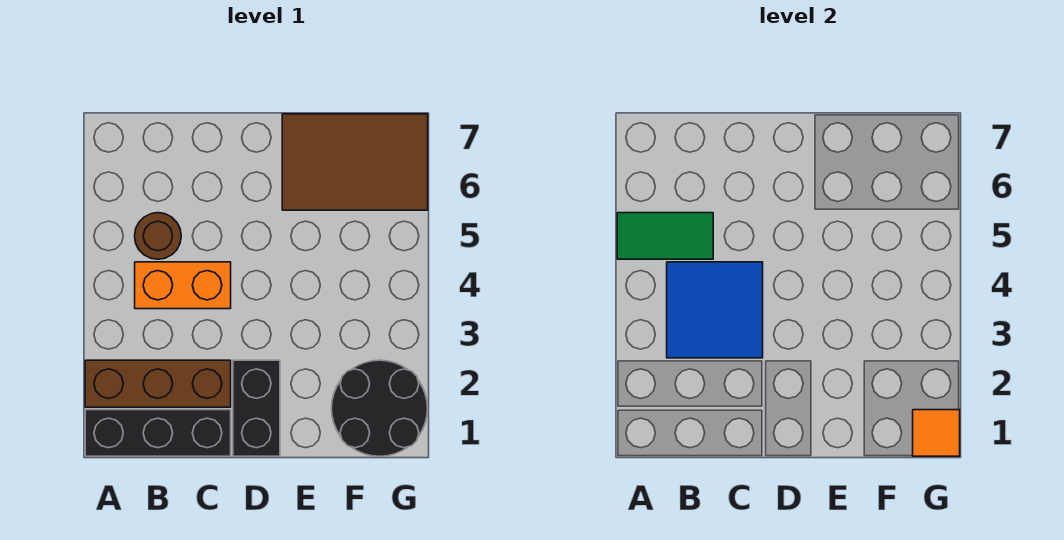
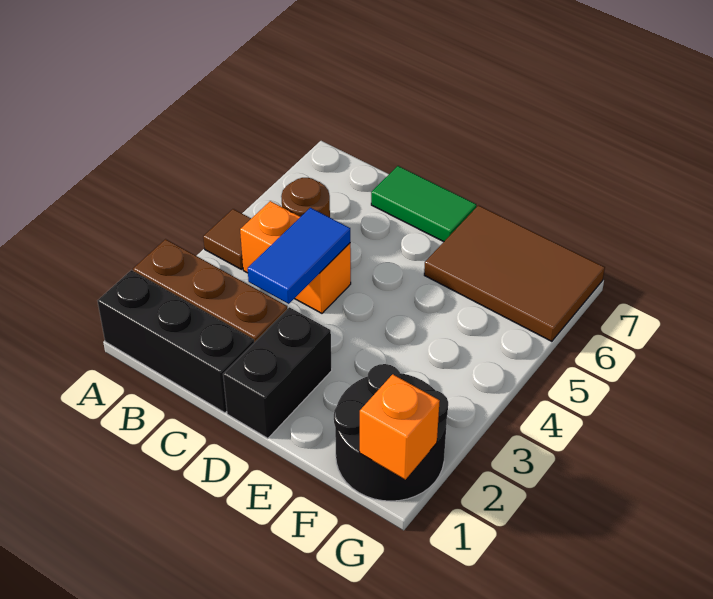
none -> brown 1x1 tile [203,209,251,269]
green 1x2 tile [617,213,713,259] -> green 1x2 tile moved to [371,166,476,242]
blue 2x2 tile [667,262,763,358] -> blue 1x2 tile [248,208,350,304]
orange 1x1 tile [913,410,960,456] -> orange 1x1 brick [360,374,440,480]

